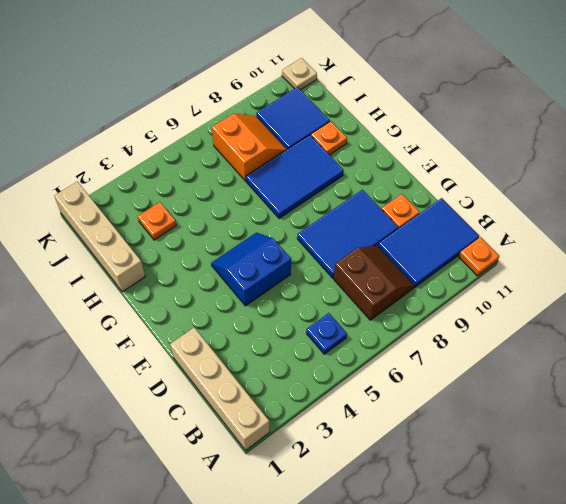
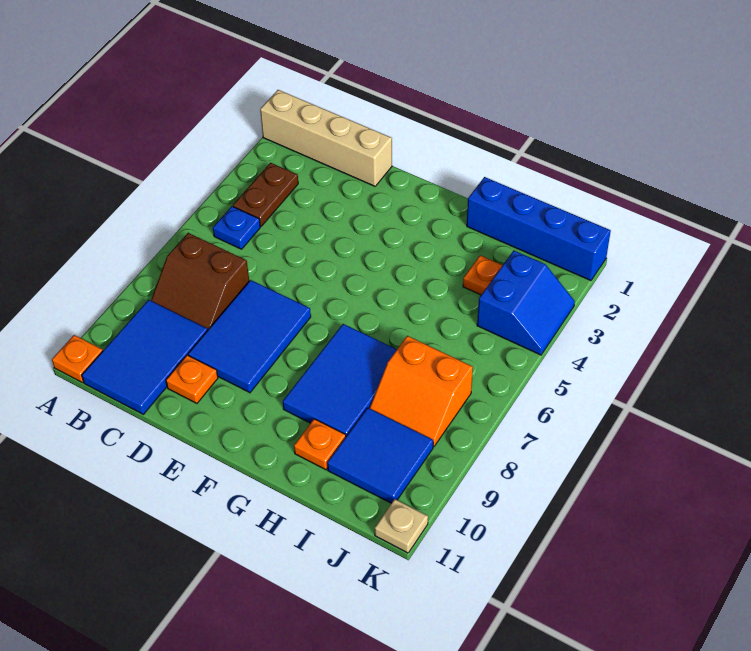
none -> brown 1x2 plate [233,163,298,226]
blue 2x2 slope [211,233,291,306] -> blue 2x2 slope moved to [477,250,575,355]
tan 1x4 brick [54,181,145,292] -> blue 1x4 brick [467,177,611,281]

